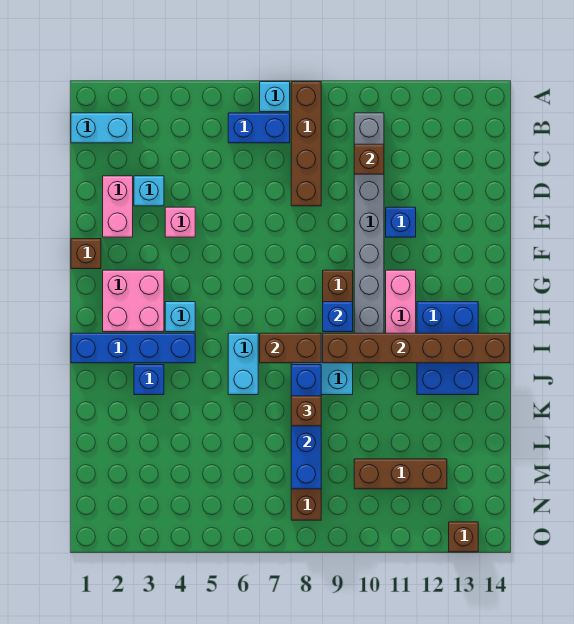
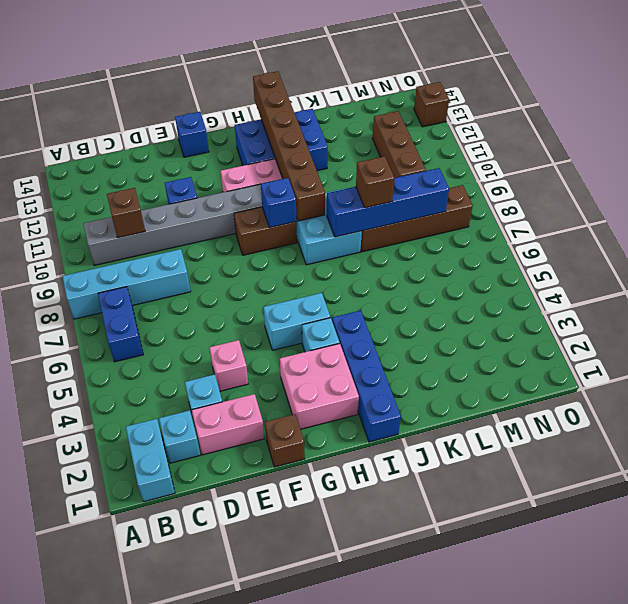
cyan 1x1 brick [260,82,290,112] -> cyan 1x1 brick moved to [159,410,201,463]
brown 1x4 brick [291,82,321,206] -> cyan 1x4 brick [62,249,191,319]
cyan 1x2 brick [228,333,258,395] -> cyan 1x2 brick moved to [263,293,330,350]
brown 1x2 brick [260,333,321,363] -> none
blue 1x1 brick [134,365,164,395] -> blue 1x1 brick moved to [175,112,209,157]

